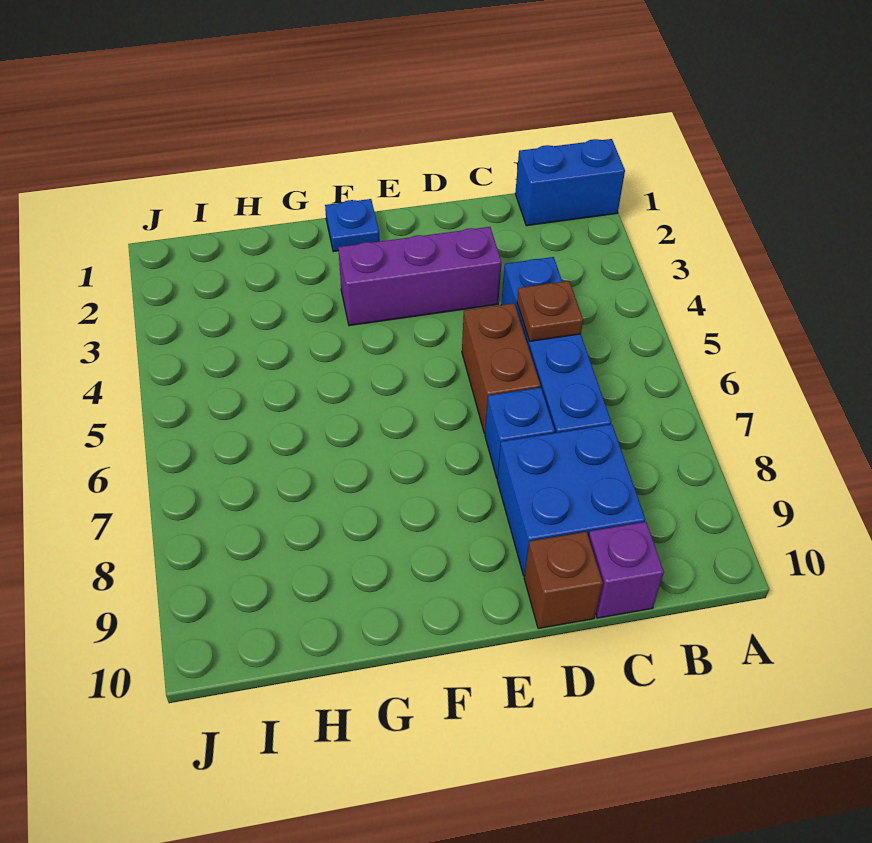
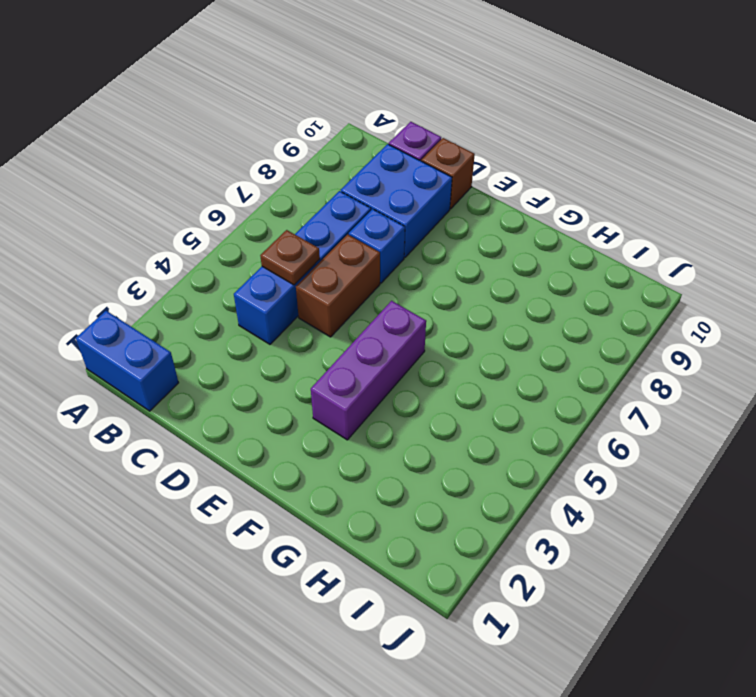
purple 1x3 brick [338,227,502,326] -> purple 1x3 brick turned to [311,301,426,440]
blue 1x1 plate [325,199,380,252] -> none

